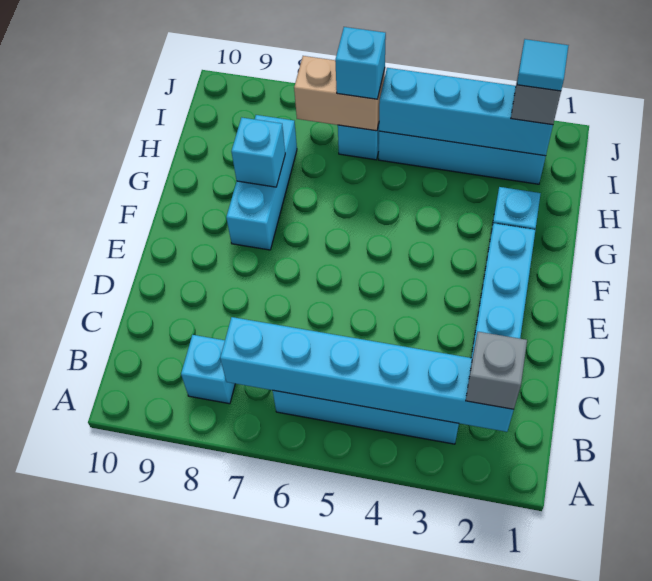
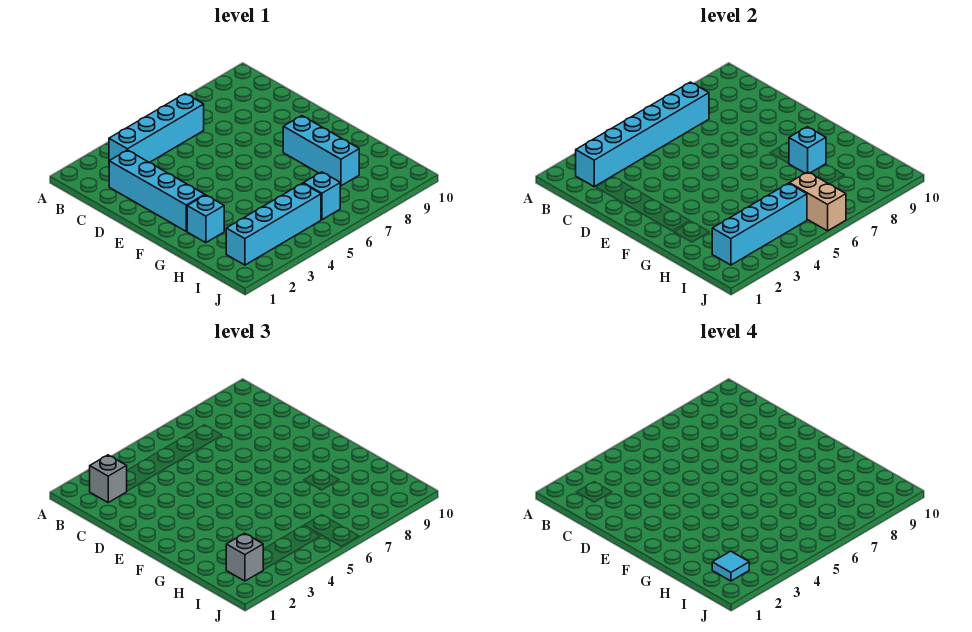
cyan 1x1 brick [181,335,235,404] -> none
tan 1x2 brick [294,56,385,131] -> tan 1x2 brick turned to [789,172,846,231]
cyan 1x1 brick [335,27,386,99] -> none

